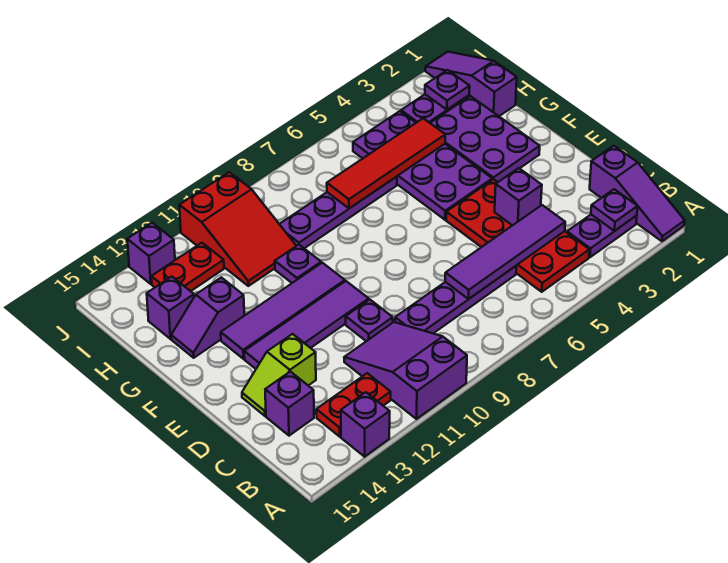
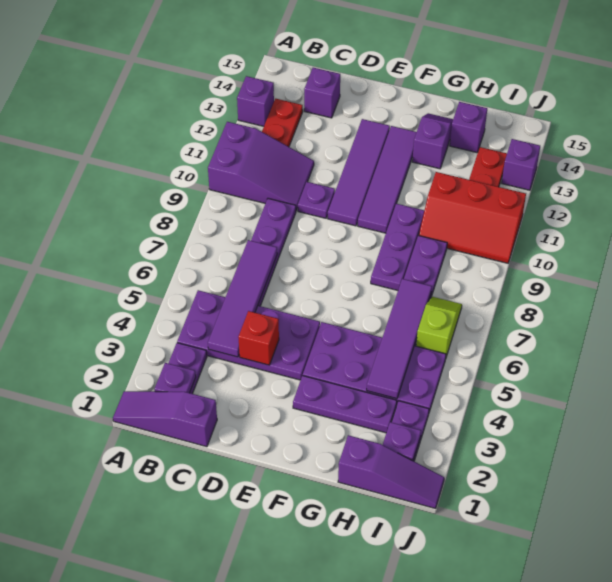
red 2x4 plate [446,179,589,292] -> purple 2x4 plate [177,290,320,380]
purple 1x1 brick [495,168,542,226] -> red 1x1 brick [238,311,279,365]
lime 1x2 slope [242,334,316,416] -> lime 1x2 slope moved to [416,297,462,357]
purple 2x3 plate [431,96,540,182] -> purple 1x3 plate [293,376,397,433]
purple 1x1 plate [275,245,321,283] -> purple 1x3 plate [371,204,424,290]
red 1x4 tile [327,118,445,208] -> purple 1x4 tile [367,279,432,399]
red 2x3 slope [179,172,296,286] -> red 2x3 slope turned to [419,172,526,263]

